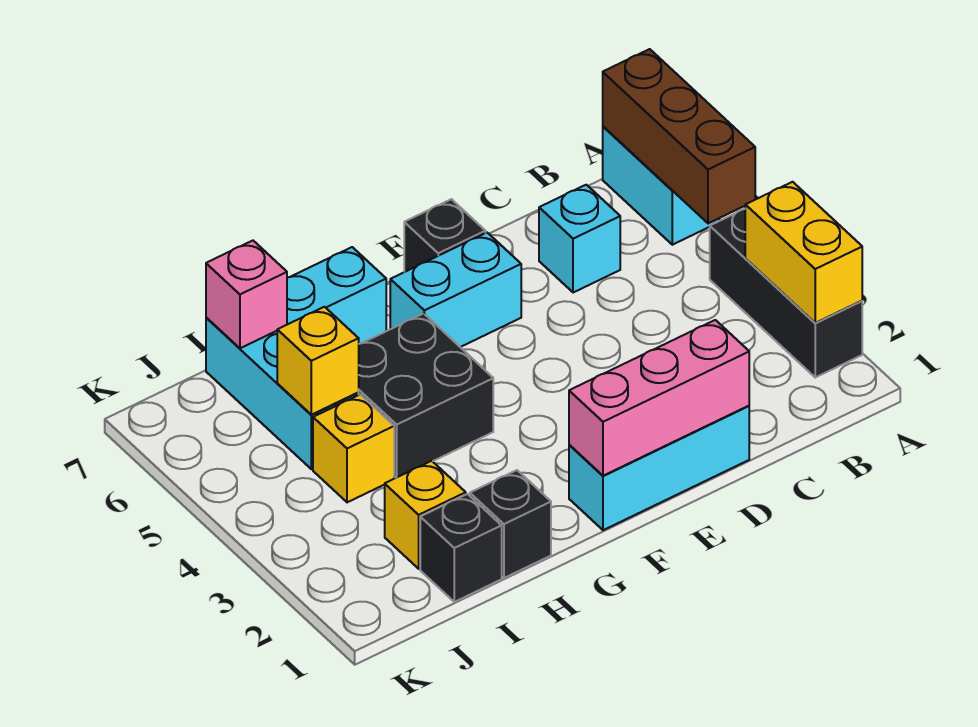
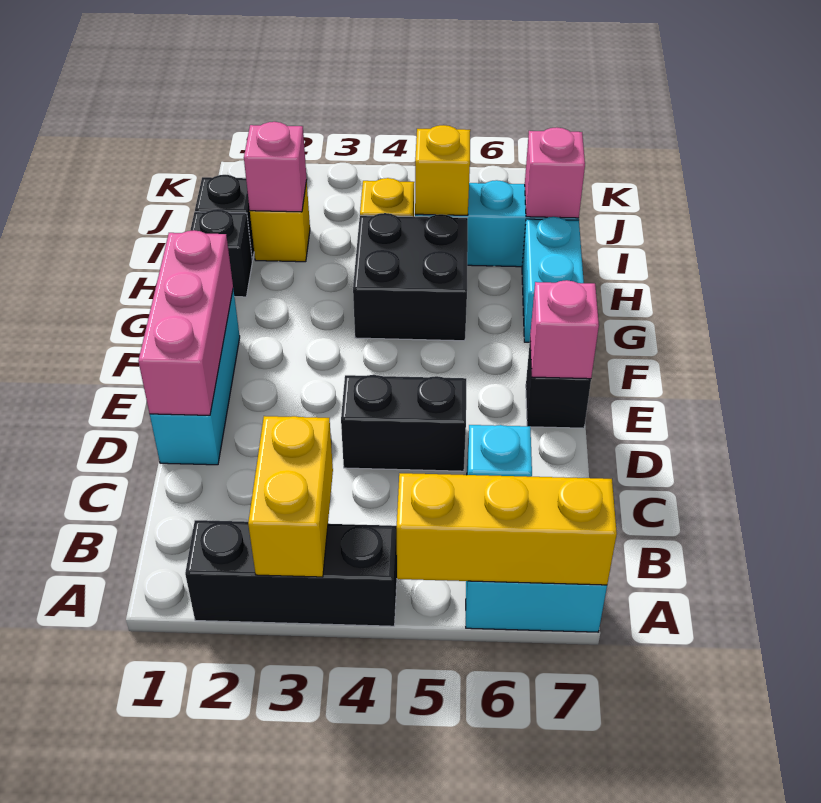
yellow 1x2 brick [745,182,862,323] -> yellow 1x2 brick turned to [248,416,333,577]
brown 1x3 brick [603,49,755,223] -> yellow 1x3 brick [396,473,617,585]
none -> black 1x2 brick [341,375,466,471]
cyan 1x2 brick [390,233,521,347] -> none
none -> pink 1x1 brick [530,280,599,379]
none -> pink 1x1 brick [244,122,307,212]

